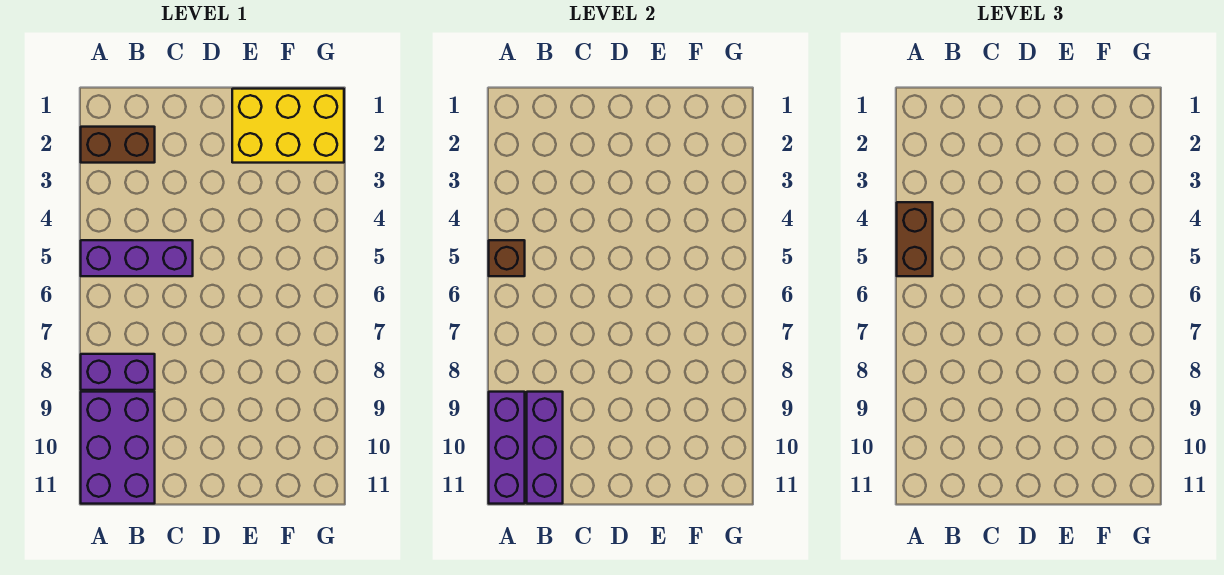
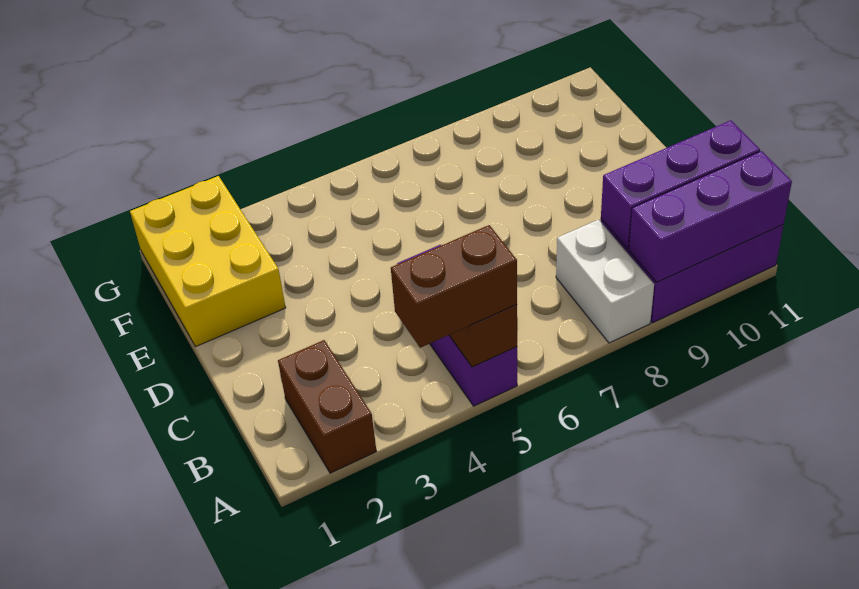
purple 1x2 brick [81,354,155,390] -> white 1x2 brick [556,220,654,343]

